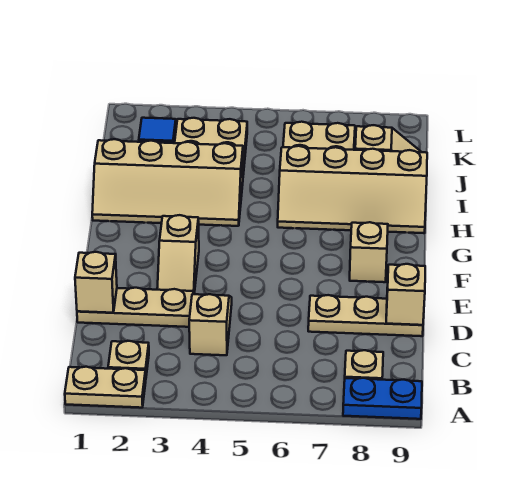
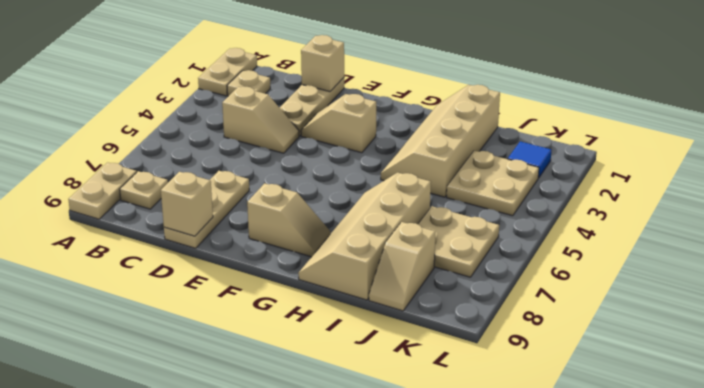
blue 1x2 plate [343,378,422,419] -> tan 1x2 plate [68,163,137,219]

